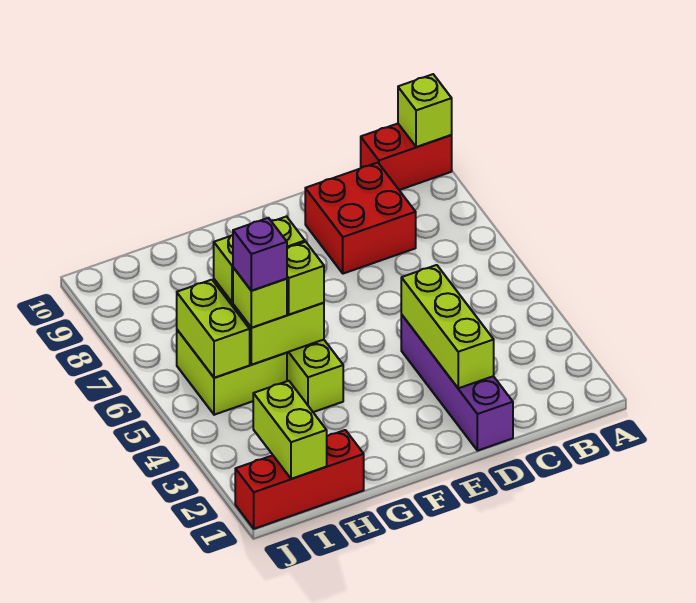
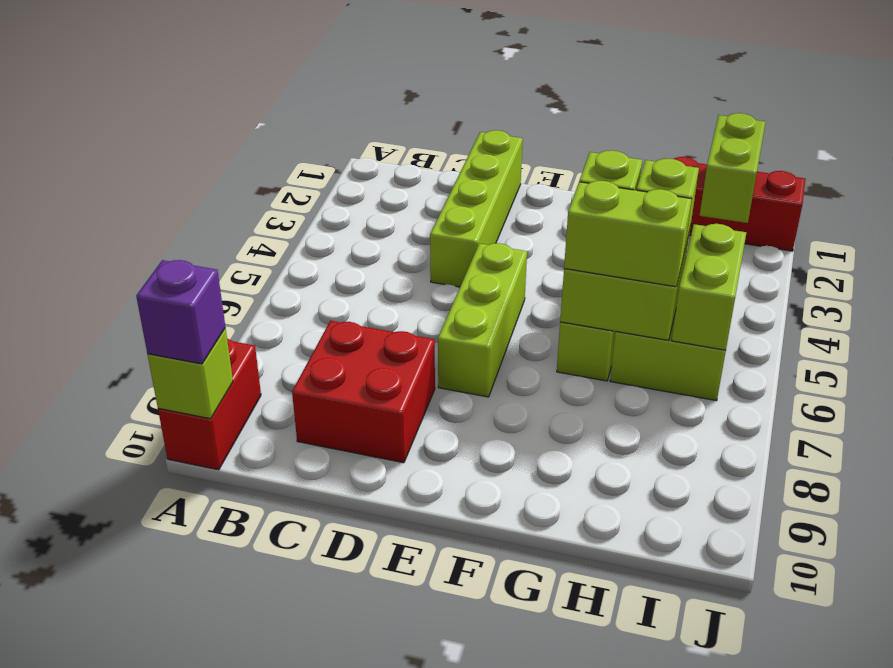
red 1x2 brick [361,124,452,190] -> red 1x2 brick turned to [158,339,261,470]
purple 1x4 brick [401,315,513,451] -> lime 1x4 brick [430,130,523,287]
lime 1x3 brick [401,265,494,388] -> lime 1x3 brick moved to [438,243,527,397]
purple 1x1 brick [233,218,287,291] -> purple 1x1 brick moved to [136,260,225,364]

